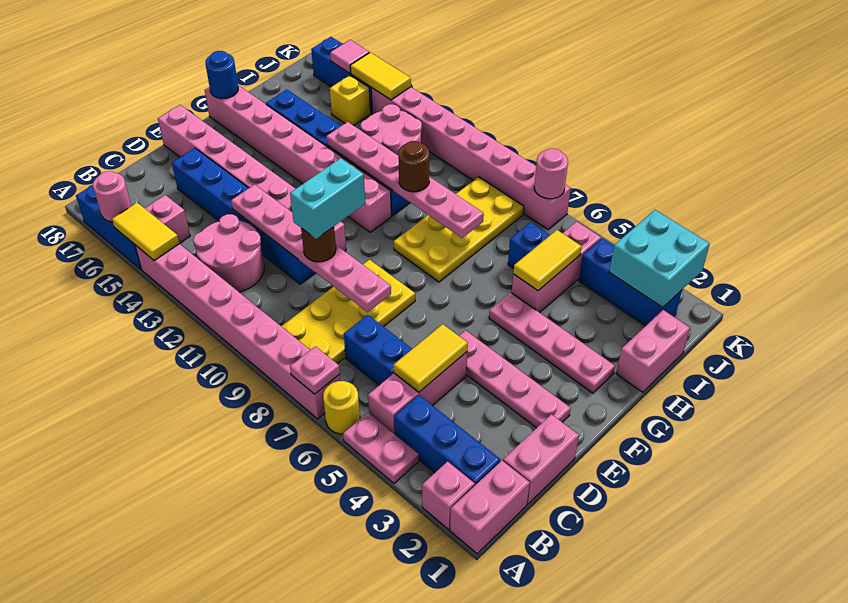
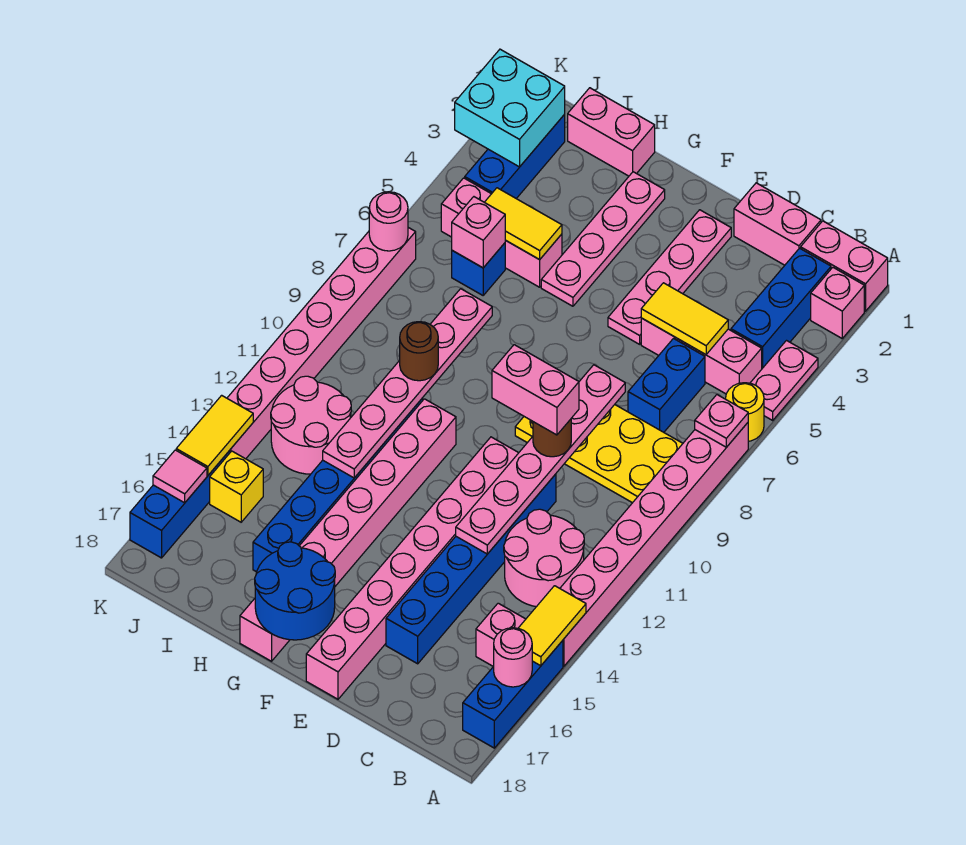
cyan 1x2 brick [290,158,365,239] -> pink 1x2 brick [492,345,579,435]
yellow 2x4 plate [394,177,524,282] -> none
blue 1x1 round brick [205,51,238,99] -> blue 2x2 round brick [255,542,335,640]
none -> pink 1x1 brick [452,197,505,268]

